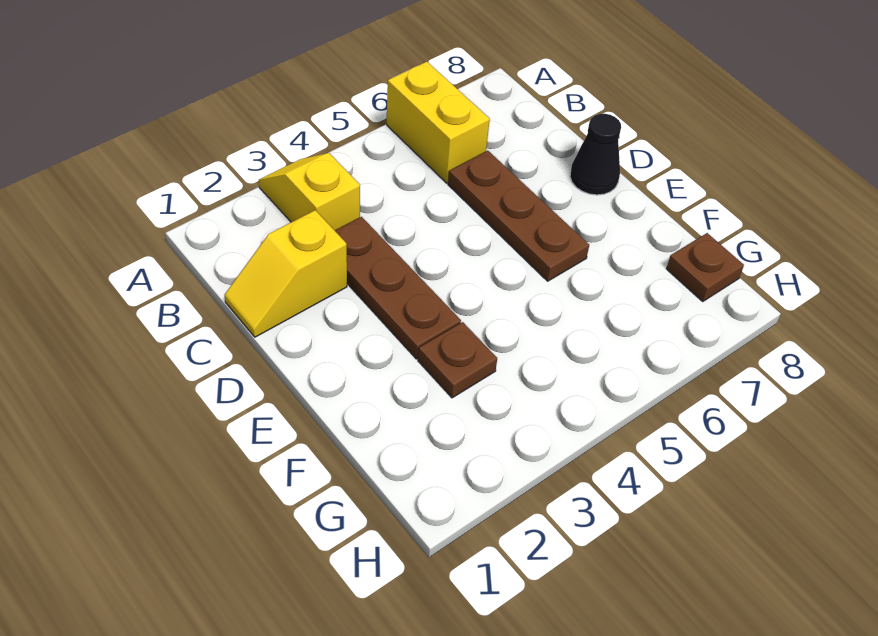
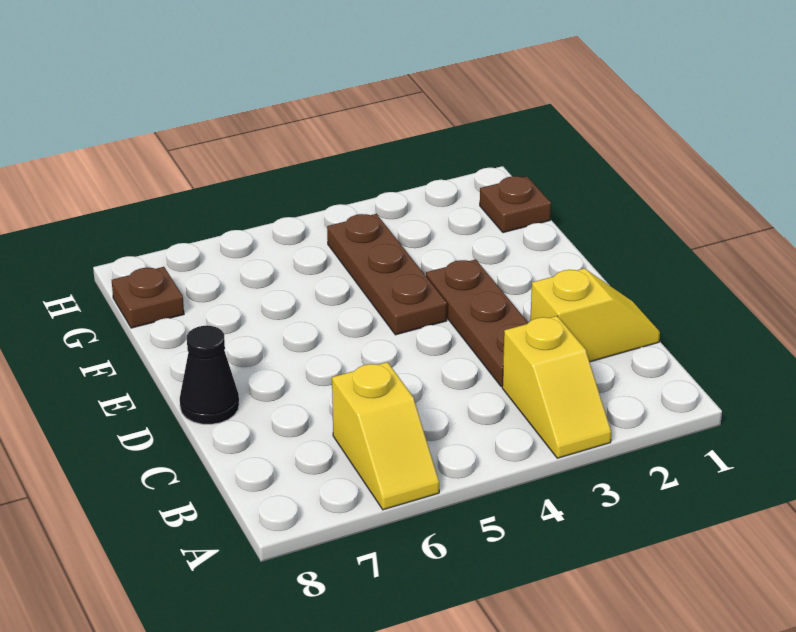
yellow 1x2 brick [387,62,490,183] -> yellow 1x2 slope [332,362,439,510]
brown 1x3 plate [448,151,589,281] -> brown 1x3 plate moved to [327,214,447,335]
brown 1x1 plate [418,322,497,398] -> brown 1x1 plate moved to [480,176,551,233]

